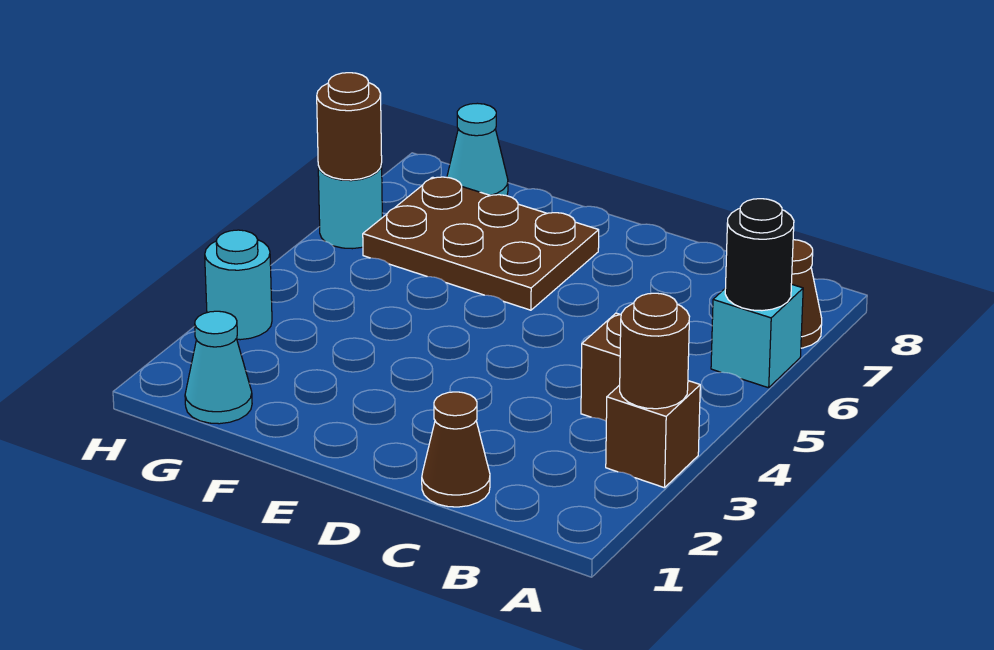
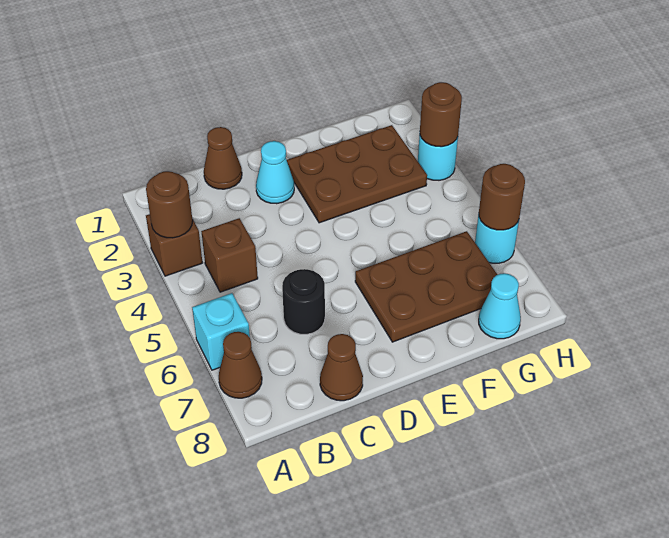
black 1x1 round brick [725,199,794,311] -> black 1x1 round brick moved to [282,269,325,334]
none -> brown 1x1 cone [320,334,363,401]
none -> brown 2x3 plate [287,125,427,223]
cyan 1x1 cone [185,311,252,424] -> cyan 1x1 cone moved to [256,141,294,204]
none -> brown 1x1 round brick [420,82,462,147]

